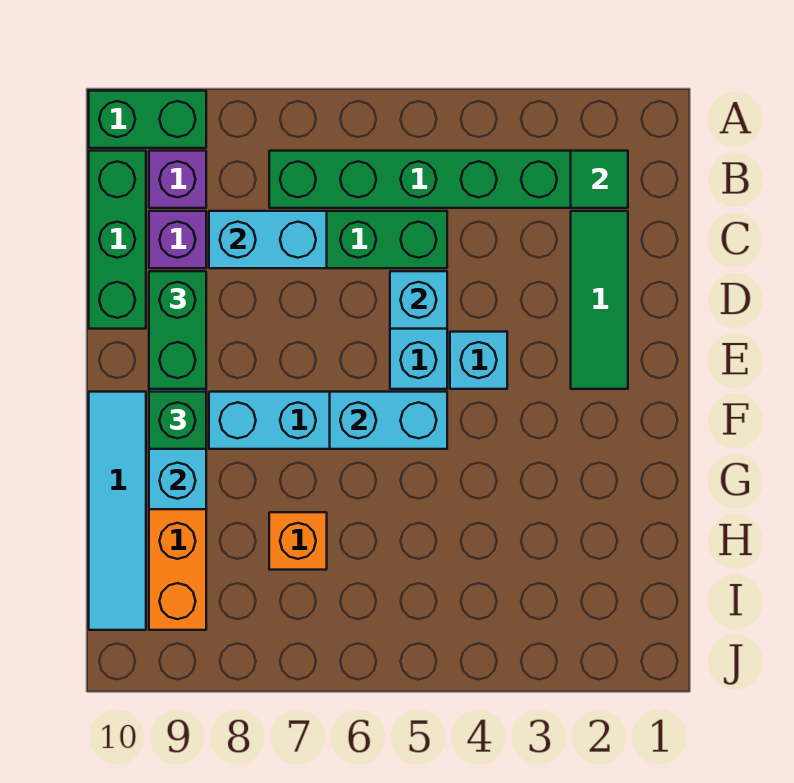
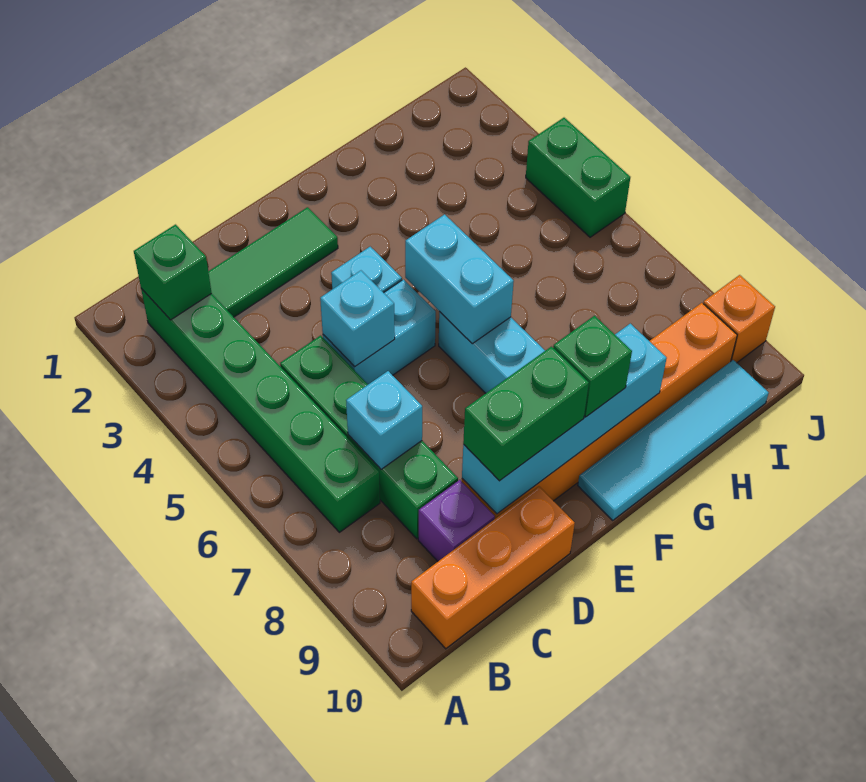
green 1x2 brick [89,91,206,148] -> green 1x2 brick moved to [526,118,630,237]
green 1x1 tile [571,151,628,208] -> green 1x1 brick [134,225,212,320]
purple 1x1 brick [149,151,206,208] -> none
green 1x3 brick [89,151,146,329] -> orange 1x3 brick [411,486,575,649]
cyan 1x2 brick [209,211,327,268] -> cyan 1x1 brick [346,371,422,469]
orange 1x1 brick [269,512,327,570] -> orange 1x1 brick moved to [703,275,775,363]

